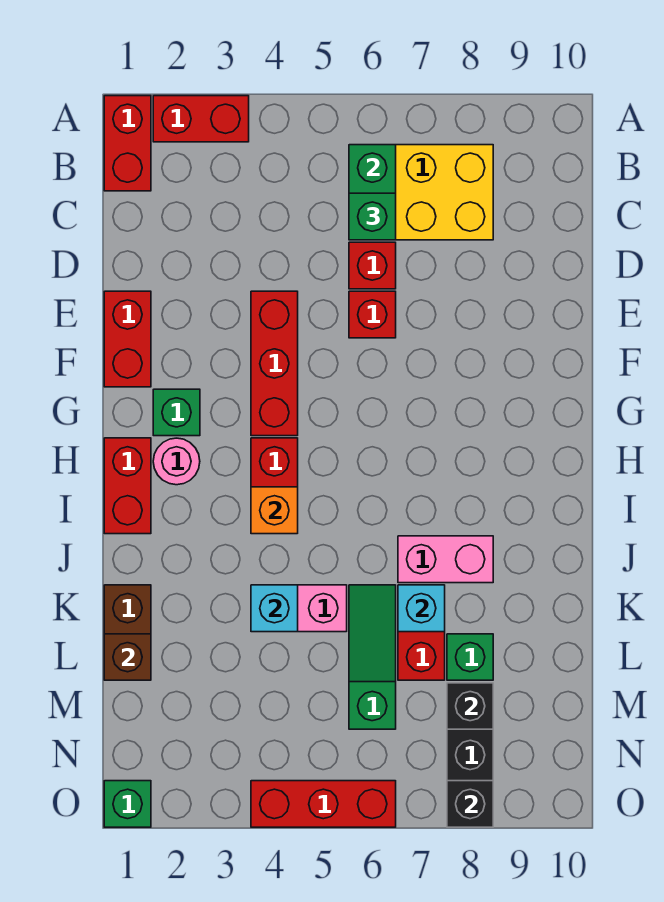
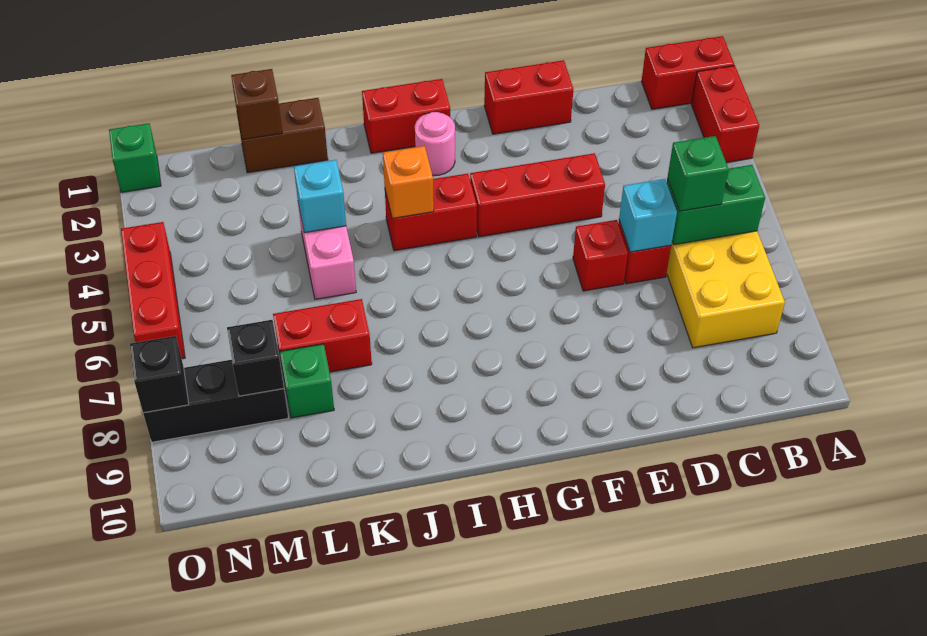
green 1x1 brick [153,389,200,436] -> none
pink 1x2 brick [398,536,493,583] -> none
green 1x3 slope [349,585,396,729] -> none
cyan 1x1 brick [398,585,445,632] -> cyan 1x1 brick moved to [619,179,677,252]

